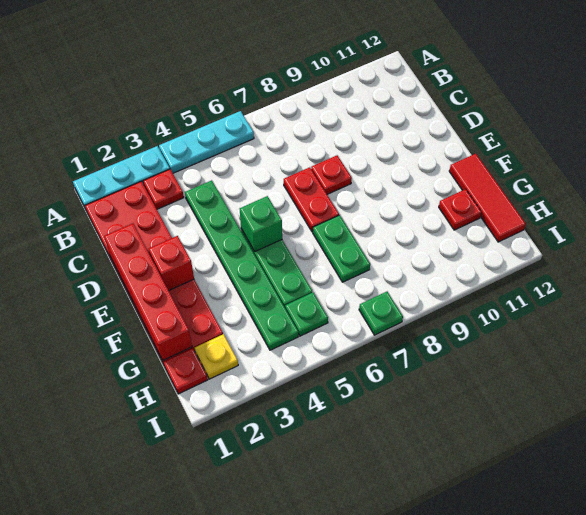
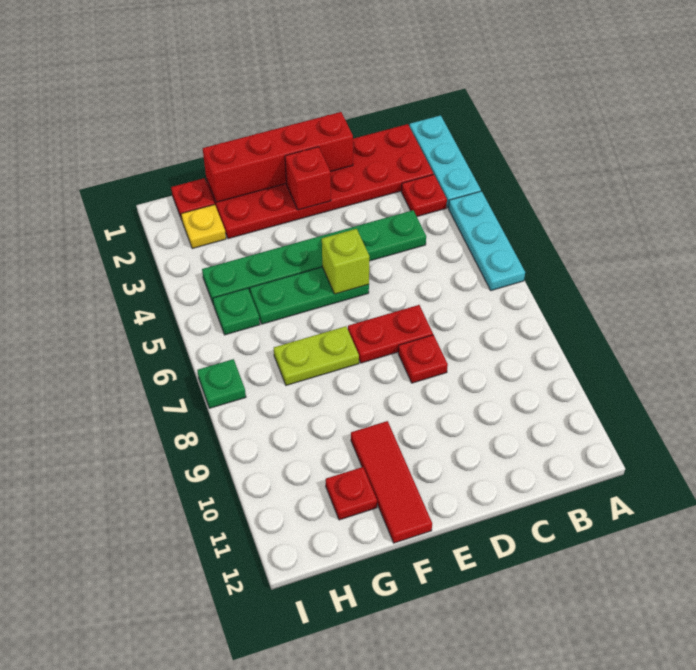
green 1x1 brick [239,196,282,251] -> lime 1x1 brick [322,229,369,294]
green 1x2 plate [313,215,370,282] -> lime 1x2 plate [274,326,359,385]
red 1x3 tile [449,154,526,242] -> red 1x3 tile turned to [351,421,432,543]

